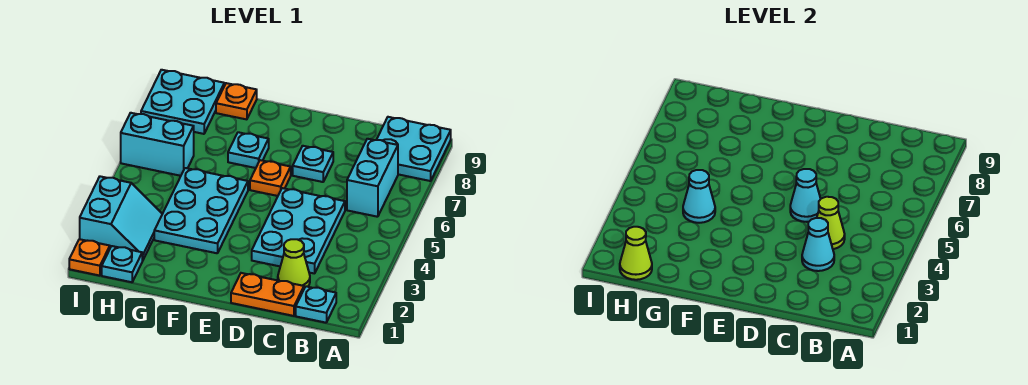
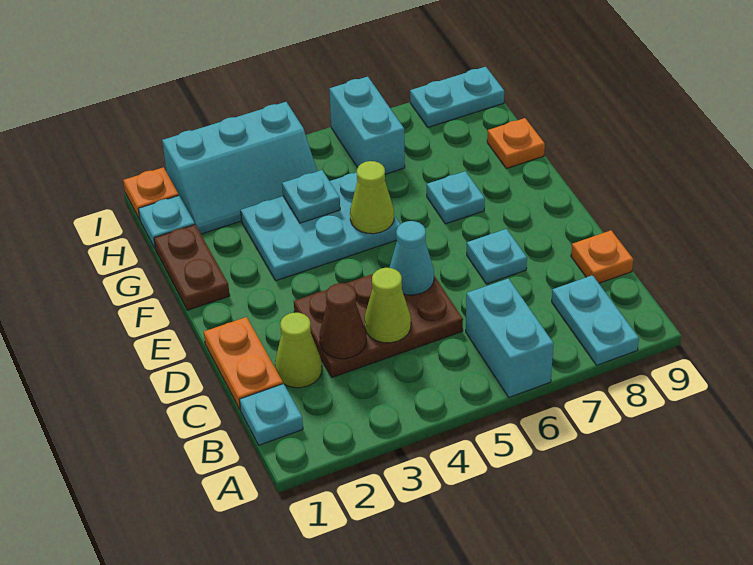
cyan 2x2 plate [377,117,451,181] -> cyan 1x2 plate [552,275,639,365]
cyan 1x2 brick [347,139,398,217] -> cyan 1x2 brick turned to [466,278,554,397]
cyan 2x3 plate [252,188,345,274] -> brown 2x3 plate [294,274,463,377]
cyan 1x1 cone [802,218,834,271] -> brown 1x1 cone [319,283,366,359]
orange 1x1 plate [250,160,291,196] -> orange 1x1 plate moved to [571,230,633,283]
none -> brown 1x2 plate [154,225,230,310]
cyan 1x1 cone [683,170,715,223] -> cyan 1x1 plate [282,170,340,223]
lime 1x1 cone [620,227,652,280] -> lime 1x1 cone moved to [350,161,394,234]
cyan 2x2 slope [80,176,162,261] -> cyan 2x3 slope [162,102,317,234]
cyan 2x2 plate [141,70,224,134] -> cyan 1x2 plate [410,67,504,127]

